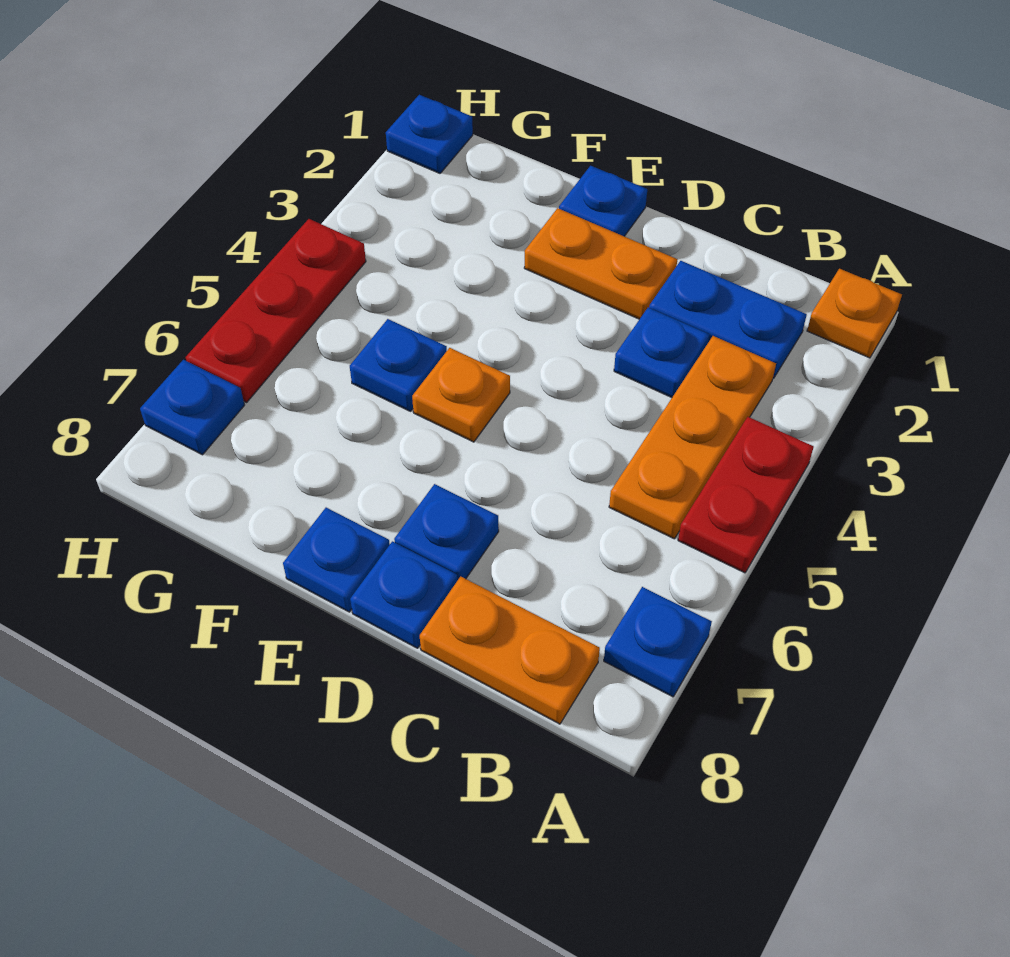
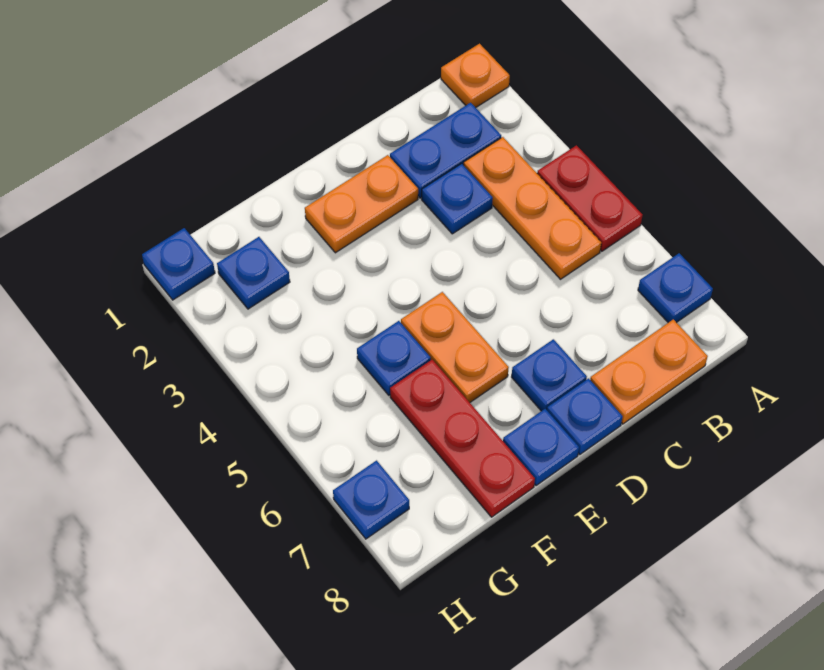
blue 1x1 plate [559,166,647,236] -> blue 1x1 plate moved to [217,237,290,309]
orange 1x1 plate [412,348,510,442] -> orange 1x2 plate [401,292,509,402]
red 1x3 plate [186,219,366,403] -> red 1x3 plate moved to [390,360,535,517]

